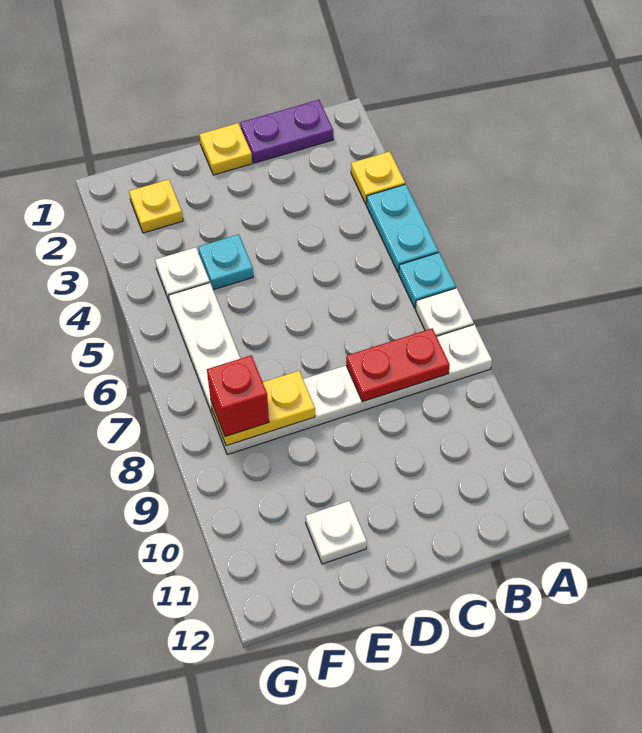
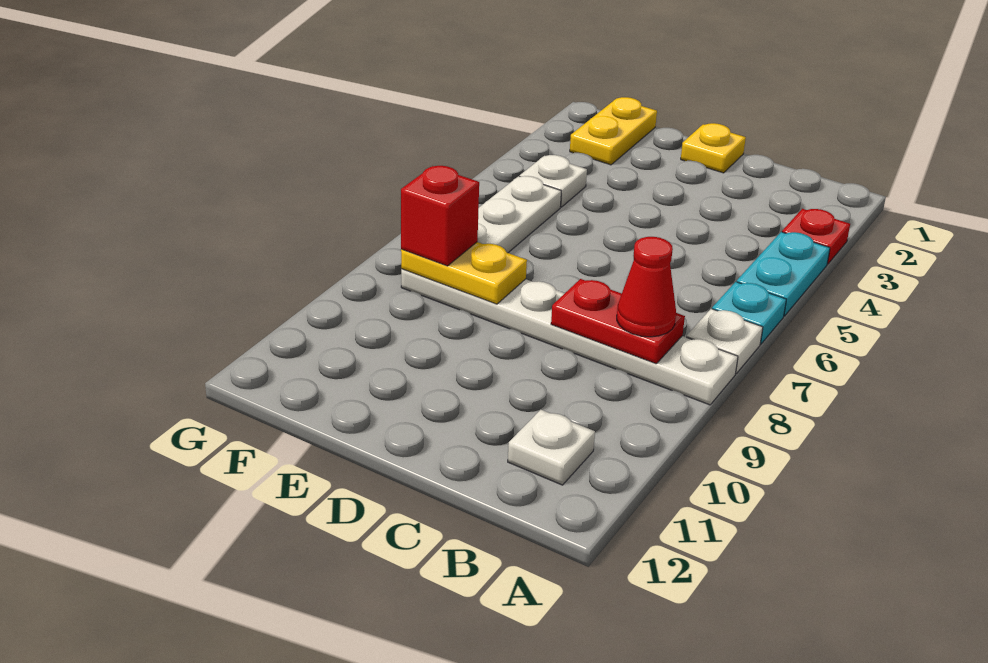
yellow 1x1 plate [351,151,405,204] -> red 1x1 plate [782,209,850,264]
purple 1x2 plate [240,100,333,163] -> none
none -> red 1x1 cone [617,237,676,337]
cyan 1x1 plate [198,234,253,290] -> none
white 1x1 plate [306,501,367,564] -> white 1x1 plate moved to [508,410,595,485]
yellow 1x1 plate [129,179,183,233] -> yellow 1x2 plate [570,97,657,165]

